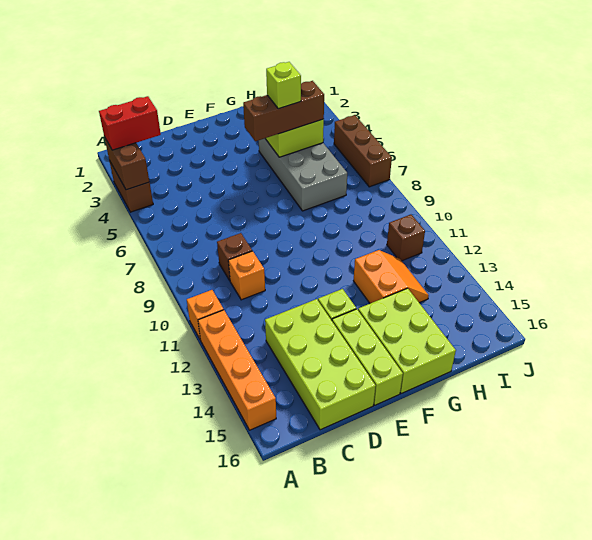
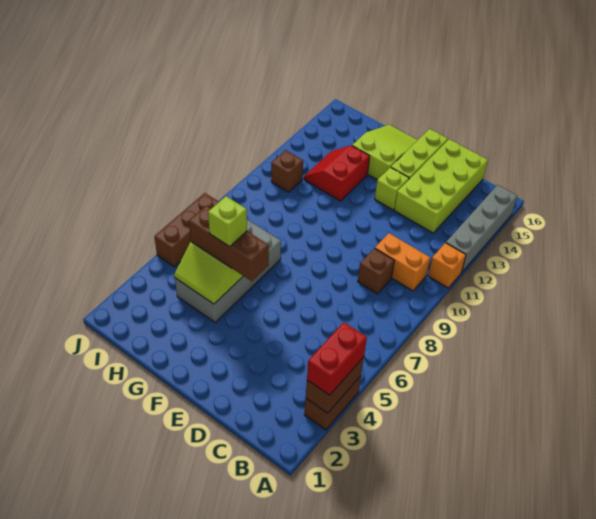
red 1x2 brick [99,96,161,150] -> red 1x2 brick turned to [307,322,367,395]
orange 1x4 brick [198,310,276,430] -> grey 1x4 brick [446,185,517,272]
orange 1x1 brick [228,251,265,300] -> orange 1x2 brick [375,233,430,291]
lime 2x3 brick [358,288,456,394] -> lime 2x3 slope [352,125,417,180]
orange 2x2 slope [353,250,429,303] -> red 2x2 slope [304,145,370,201]

